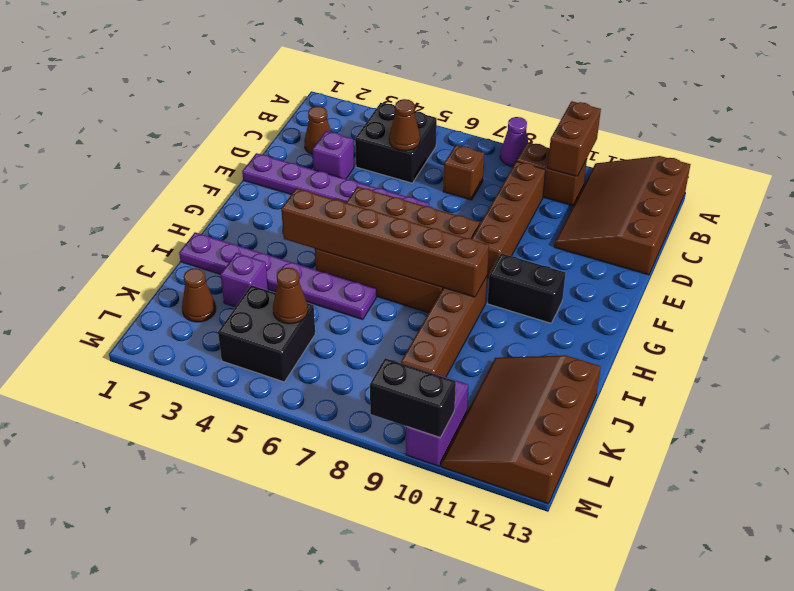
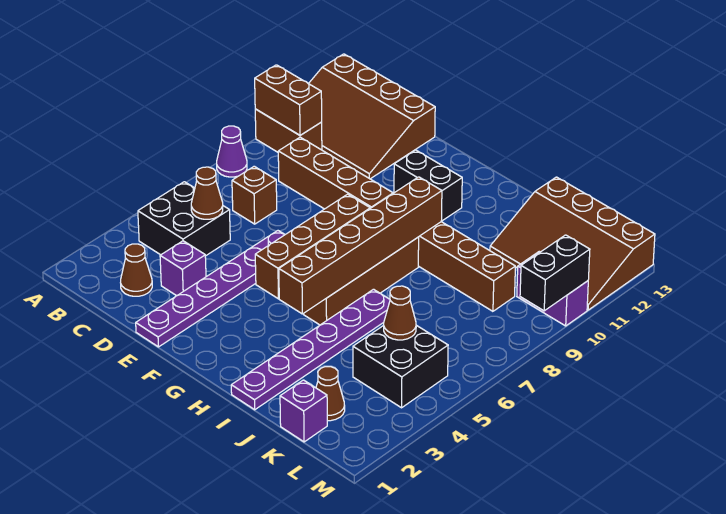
brown 1x2 brick [517,142,587,206] -> brown 1x2 brick turned to [255,109,322,152]
black 1x2 brick [487,253,566,323] -> black 1x2 brick turned to [394,150,462,221]
purple 1x1 brick [220,253,268,307] -> purple 1x1 brick moved to [280,380,327,442]

